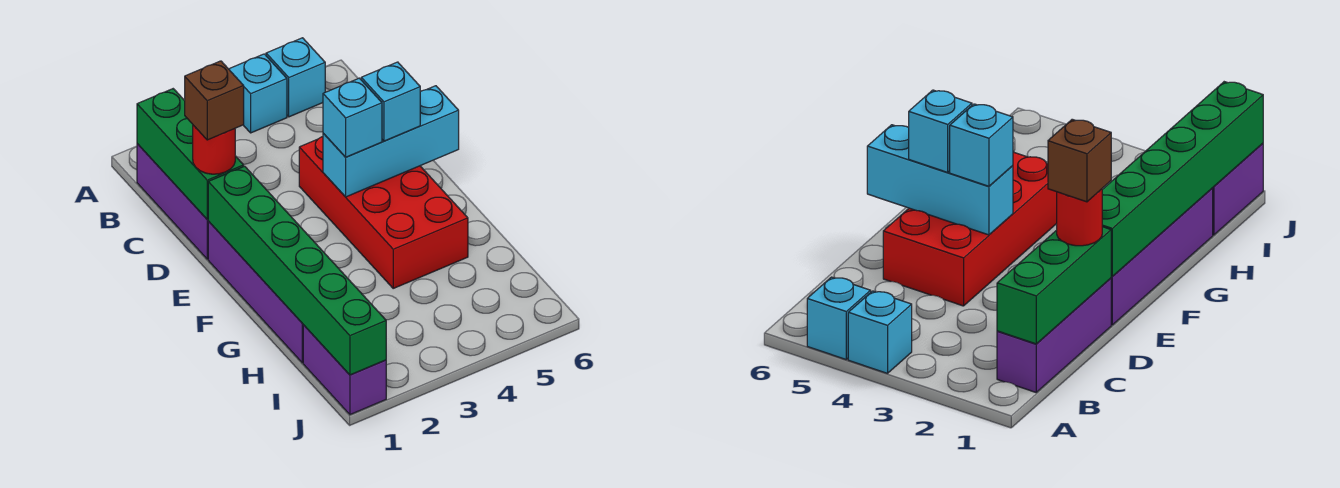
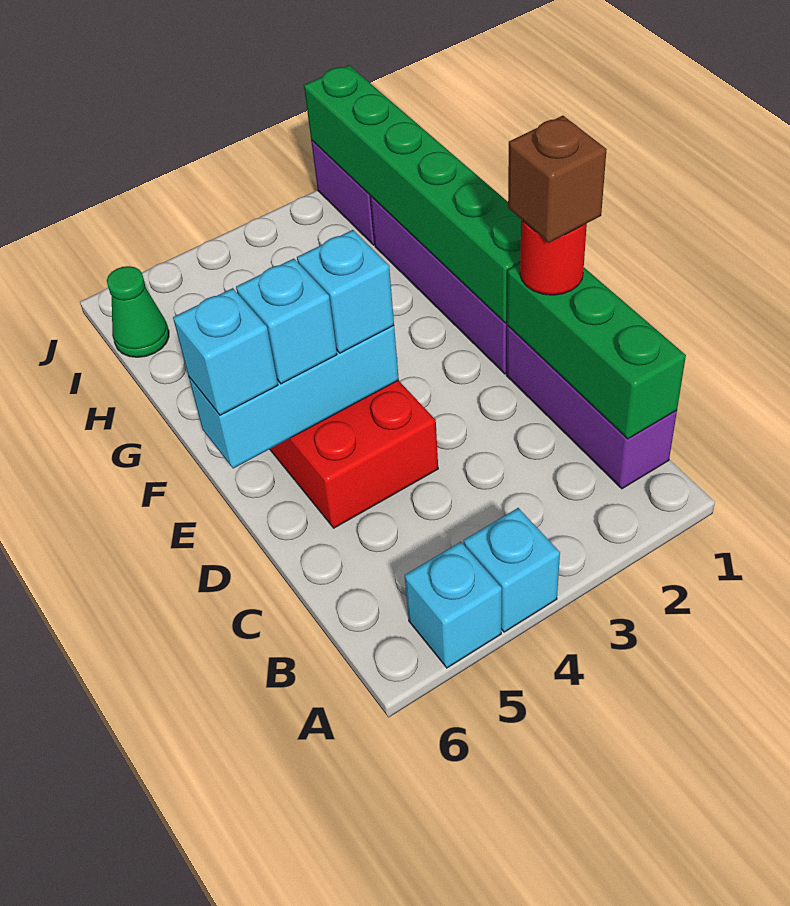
none -> cyan 1x1 brick [173,288,278,415]
none -> green 1x1 cone [107,266,169,357]

